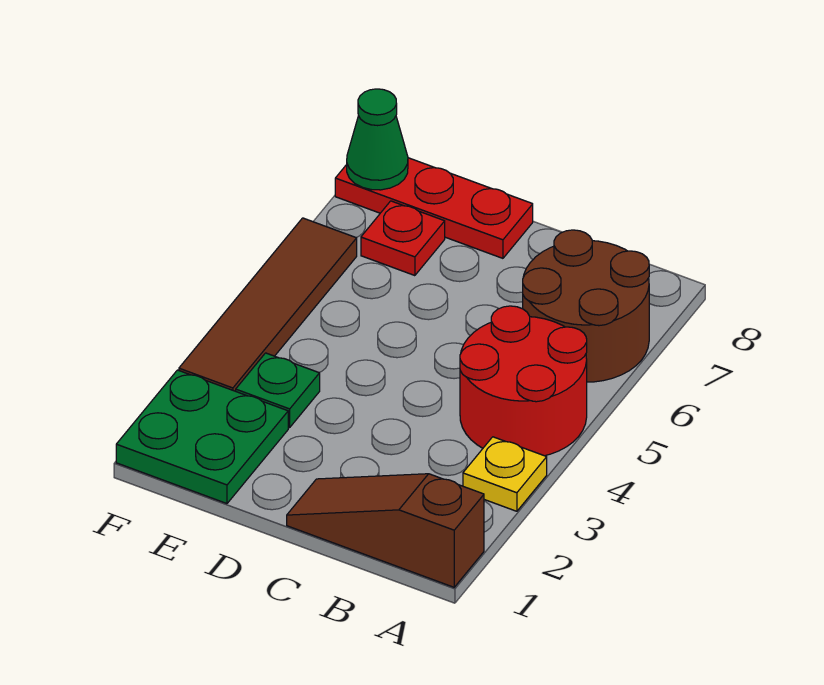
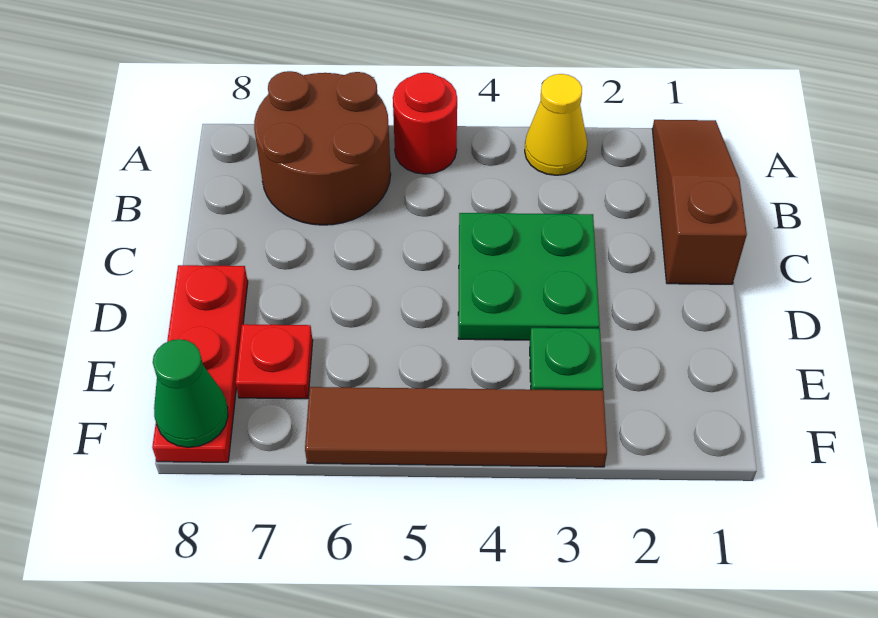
brown 1x3 slope [287,474,484,587] -> brown 1x3 slope turned to [652,120,747,284]
yellow 1x1 plate [463,437,547,511] -> yellow 1x1 cone [525,74,587,175]
red 2x2 round brick [460,306,587,456] -> red 1x1 round brick [393,73,457,174]
green 2x2 plate [116,370,288,504] -> green 2x2 plate moved to [458,213,600,340]

